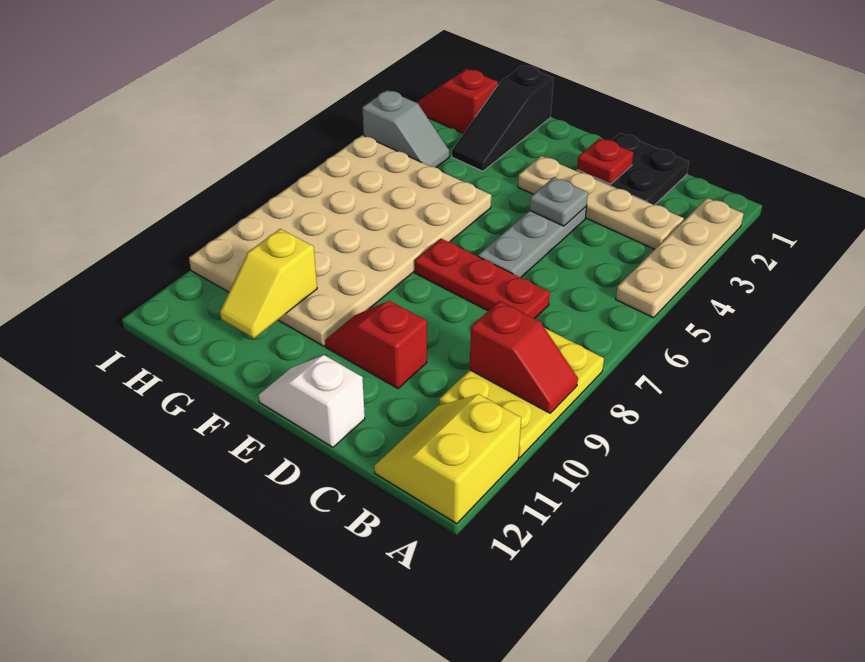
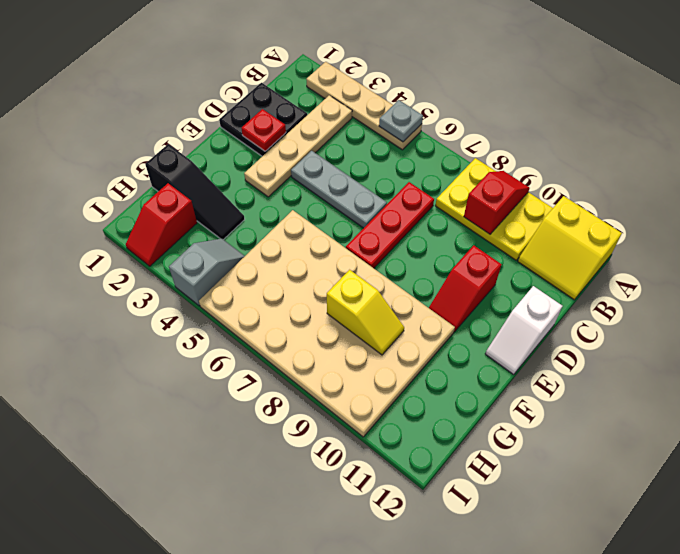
grey 1x1 plate [529,177,588,226] -> grey 1x1 plate moved to [379,100,423,142]
yellow 1x2 slope [220,229,317,338] -> yellow 1x2 slope moved to [327,270,404,355]

